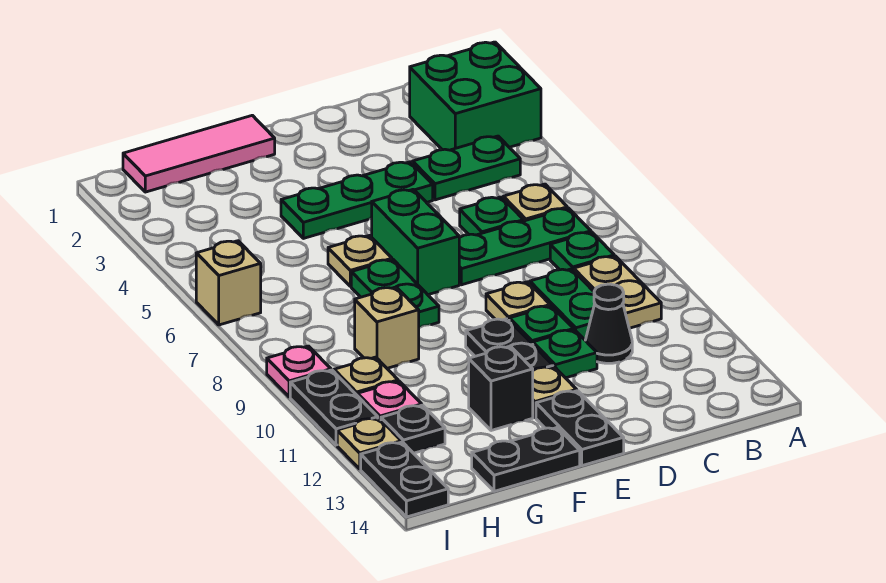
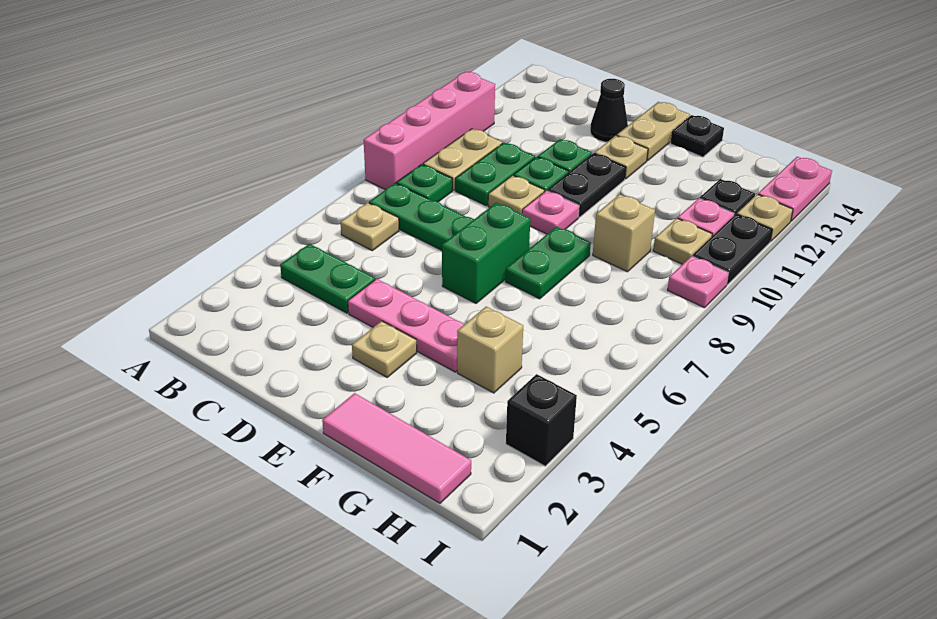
green 2x2 brick [410,42,541,150] -> none
none -> pink 1x4 brick [364,72,495,190]
green 1x1 plate [460,197,524,235] -> none
black 1x1 cone [585,284,632,363] -> black 1x1 cone moved to [590,79,628,142]
green 1x3 plate [281,162,433,238] -> pink 1x3 plate [348,279,464,372]
none -> pink 1x1 plate [522,191,579,234]
black 1x2 plate [536,391,624,466] -> tan 1x2 plate [617,102,690,161]
tan 1x1 plate [328,236,392,286] -> tan 1x1 plate moved to [352,321,417,377]
black 1x1 brick [469,346,533,431] -> black 1x1 brick moved to [506,374,577,466]
black 1x2 plate [472,428,580,491] -> black 1x1 plate [671,115,724,157]
tan 1x1 brick [196,241,261,325] -> tan 1x1 brick moved to [457,307,523,393]
black 1x2 plate [361,442,448,517] -> pink 1x2 plate [758,157,832,221]

